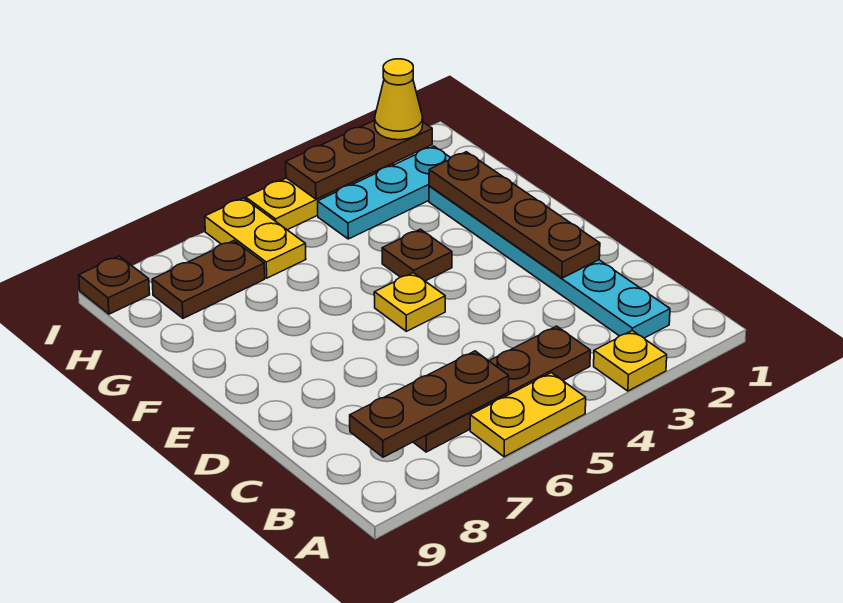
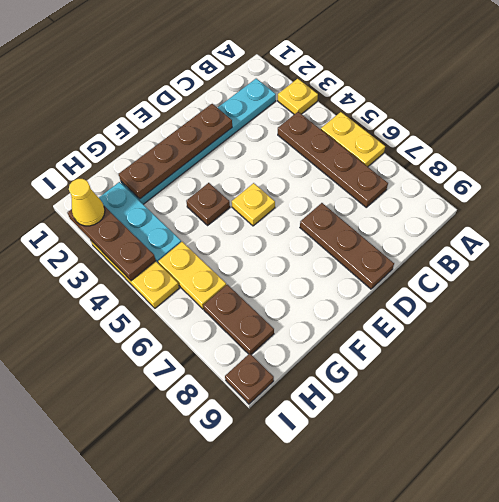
brown 1x3 plate [350,351,509,457] -> brown 1x3 plate moved to [300,203,394,289]
yellow 1x2 plate [205,198,306,278] -> yellow 1x2 plate turned to [158,242,226,309]

